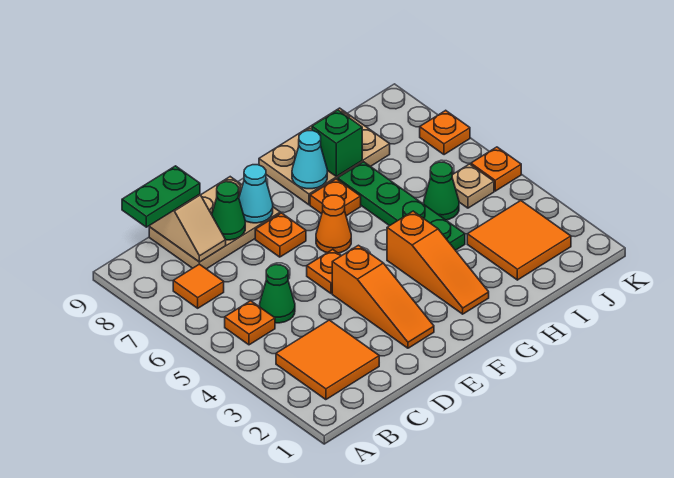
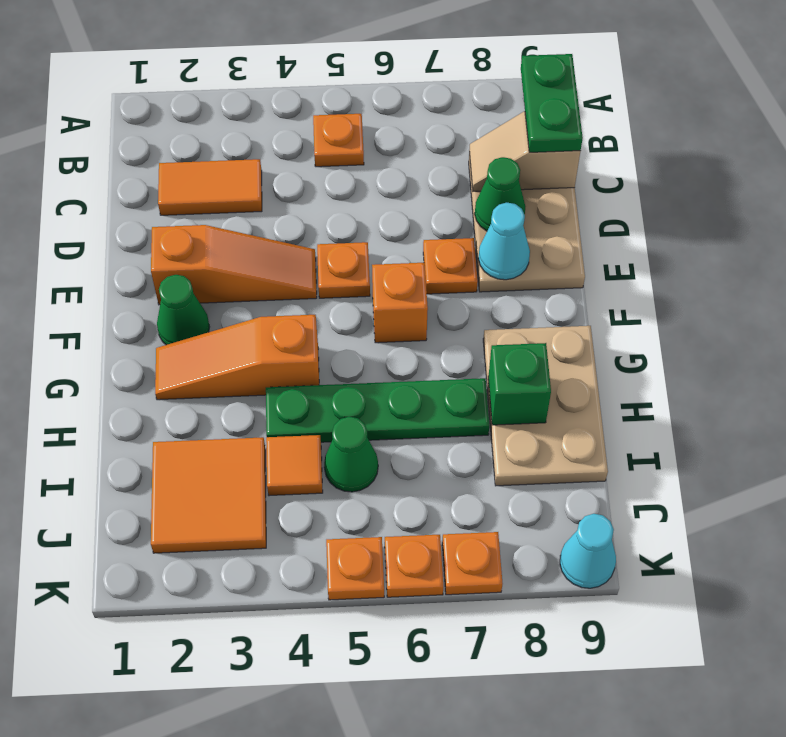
orange 2x2 tile [276,320,379,400] -> orange 1x2 tile [158,159,262,215]
orange 1x1 tile [173,264,224,308] -> orange 1x1 tile moved to [266,435,323,496]
green 1x1 cone [260,265,295,323] -> green 1x1 cone moved to [157,275,209,345]
orange 1x3 slope [332,245,434,348] -> orange 1x3 slope turned to [151,225,317,305]
orange 1x1 cone [316,195,351,253] -> orange 1x1 brick [372,263,428,343]
orange 1x1 plate [310,179,361,216] -> orange 1x1 plate moved to [385,535,443,597]
cyan 1x1 cone [292,131,327,189] -> cyan 1x1 cone moved to [560,514,616,588]
tan 1x1 plate [452,164,494,208] -> none

